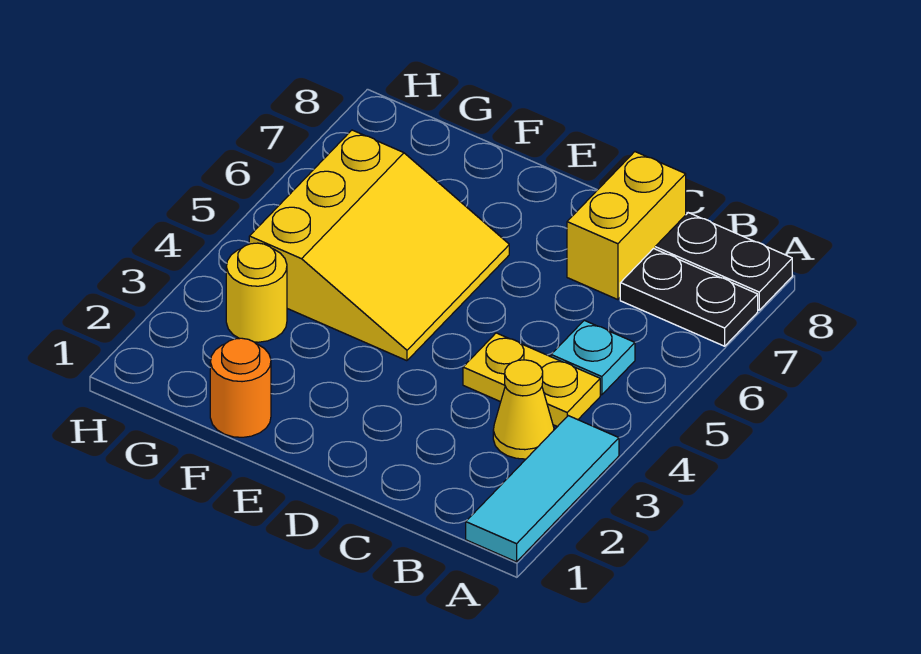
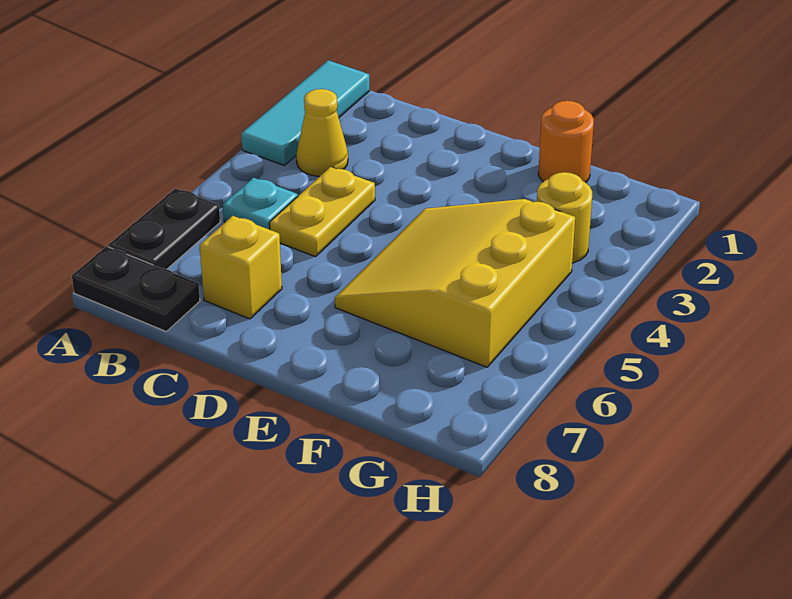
black 1x2 plate [620,249,758,346] -> black 1x2 plate turned to [108,188,220,269]
yellow 1x2 plate [463,333,600,427] -> yellow 1x2 plate turned to [270,167,375,257]
yellow 1x2 brick [567,152,686,300] -> yellow 1x1 brick [200,216,282,319]

